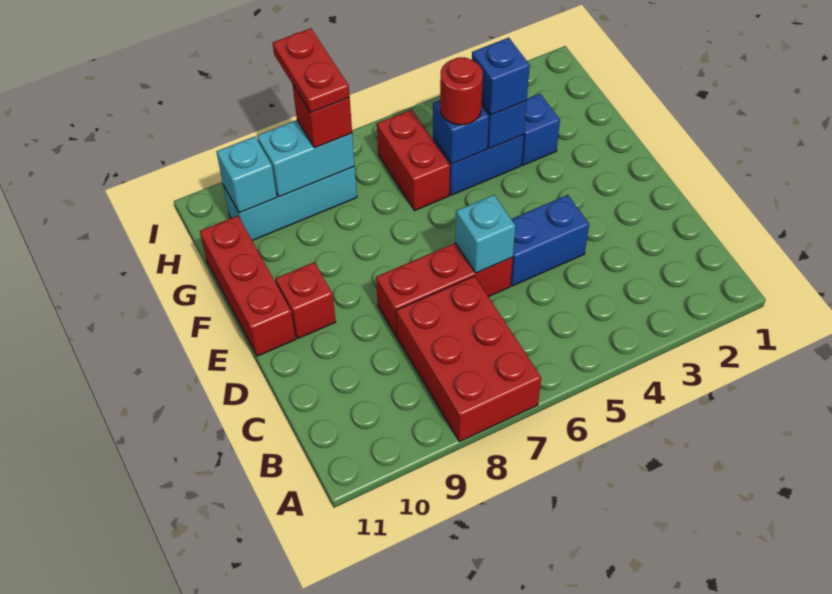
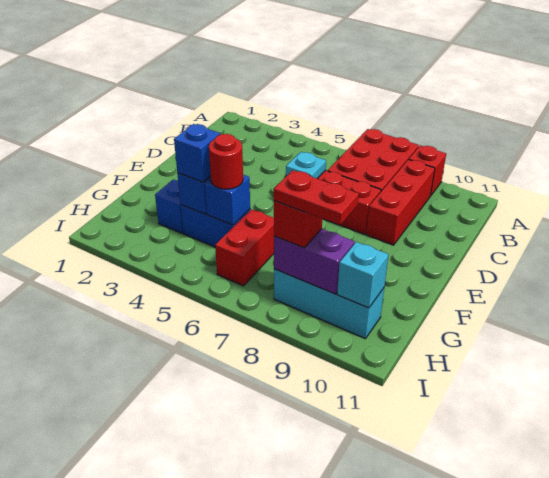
blue 1x2 brick [511,195,589,286] -> none
cyan 1x1 brick [455,195,515,273] -> cyan 1x1 plate [286,152,326,179]
red 1x1 brick [276,262,336,338] -> red 1x1 brick moved to [409,145,446,196]
red 1x3 brick [200,216,296,356] -> red 1x3 brick moved to [366,159,435,245]
cyan 1x2 brick [257,120,355,197] -> purple 1x2 brick [274,229,355,294]
red 1x2 plate [273,28,350,113] -> red 1x2 plate turned to [274,170,359,225]

